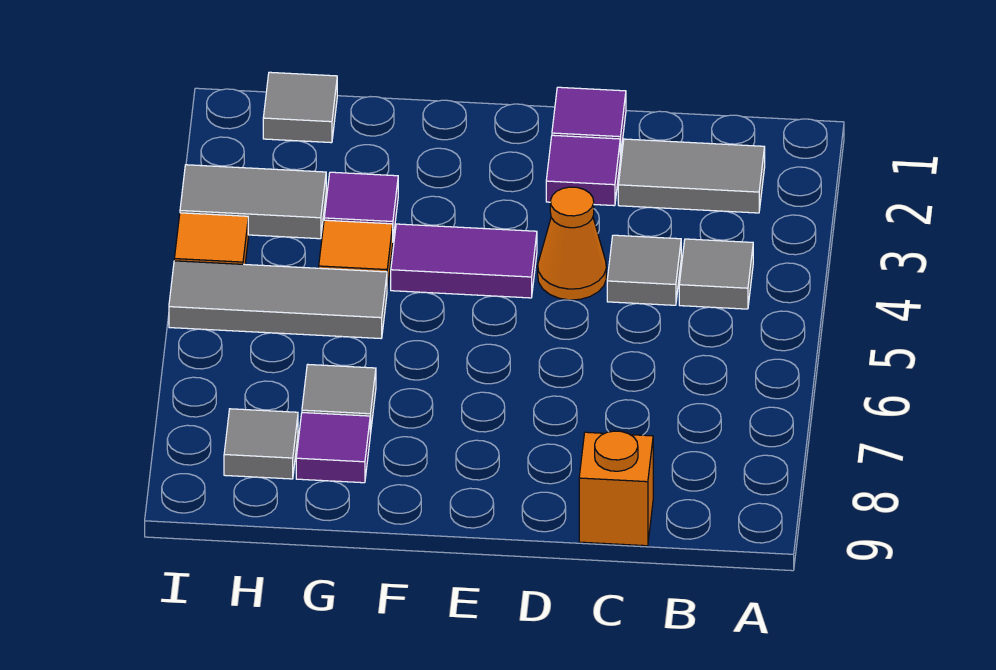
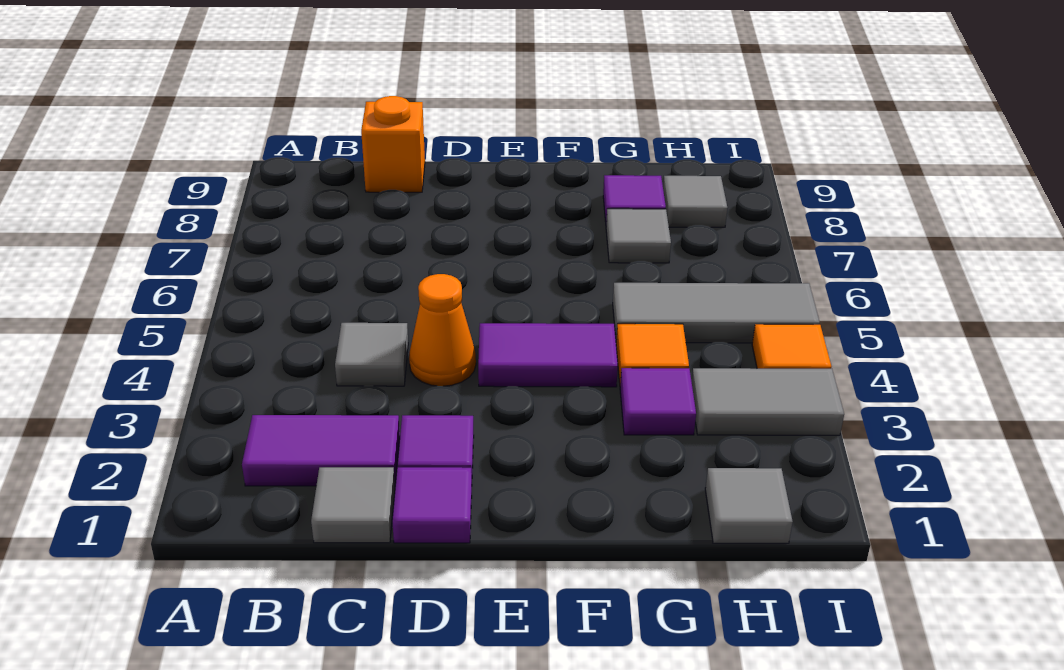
grey 1x2 tile [618,139,765,213] -> purple 1x2 tile [242,415,400,486]
grey 1x1 tile [679,239,753,309] -> grey 1x1 tile moved to [311,467,395,543]

